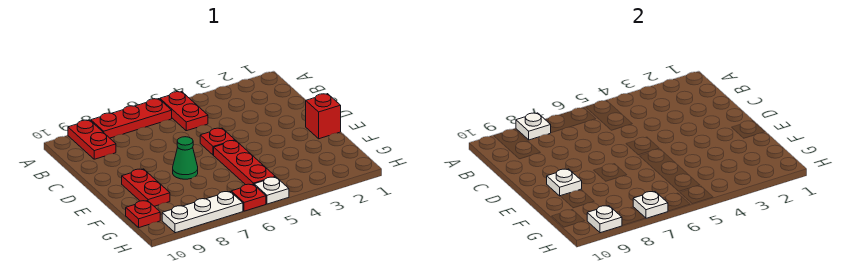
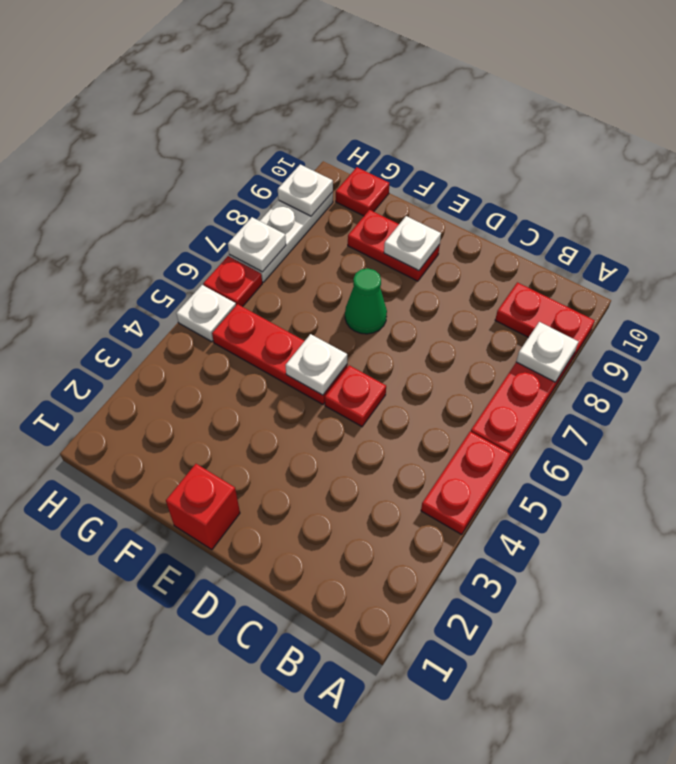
red 1x2 plate [160,92,208,131] -> red 1x2 plate turned to [421,431,510,535]
none -> white 1x1 plate [285,334,347,395]

